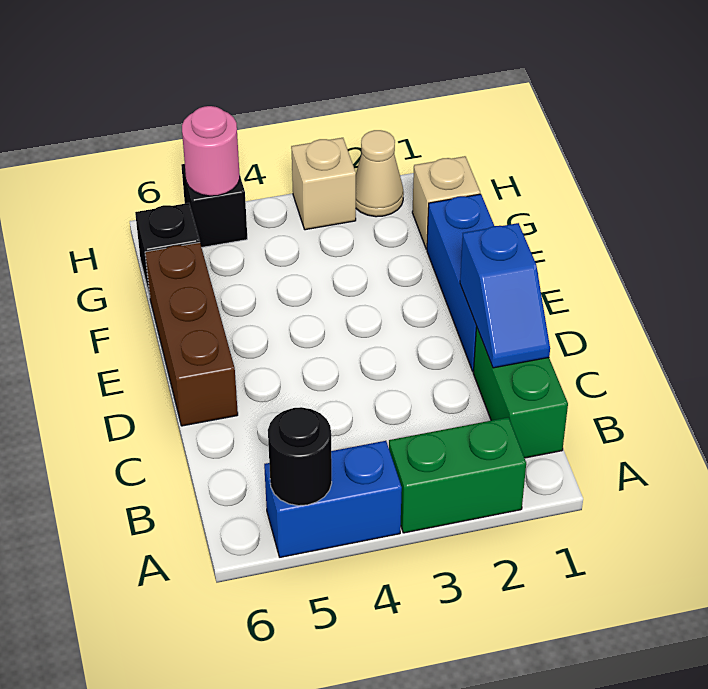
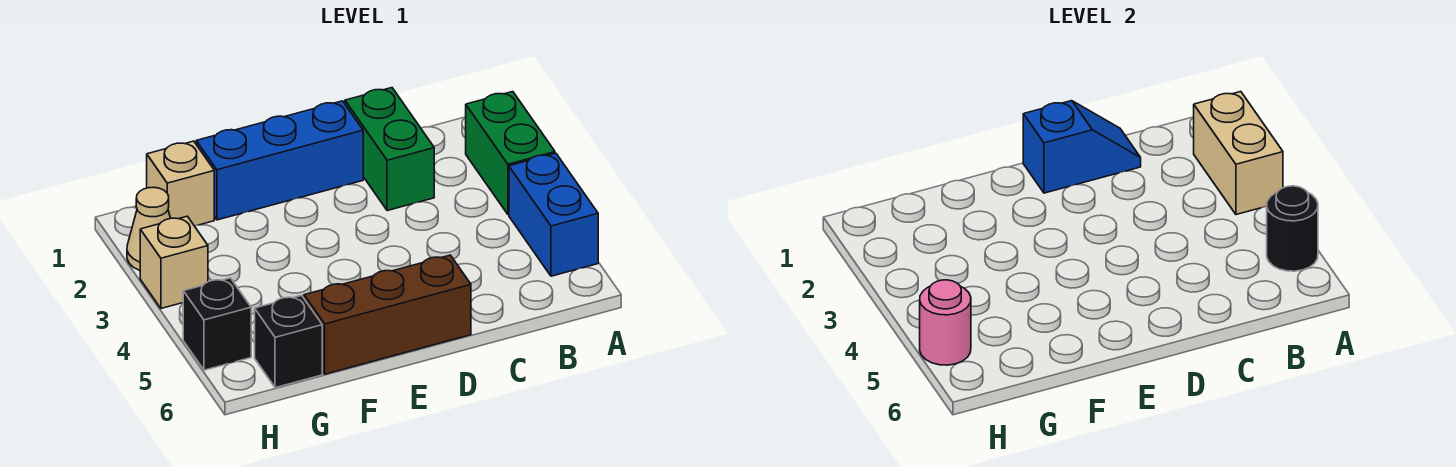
none -> tan 1x2 brick [1194,92,1283,215]
green 1x2 brick [473,327,568,458] -> green 1x2 brick turned to [345,88,434,211]

